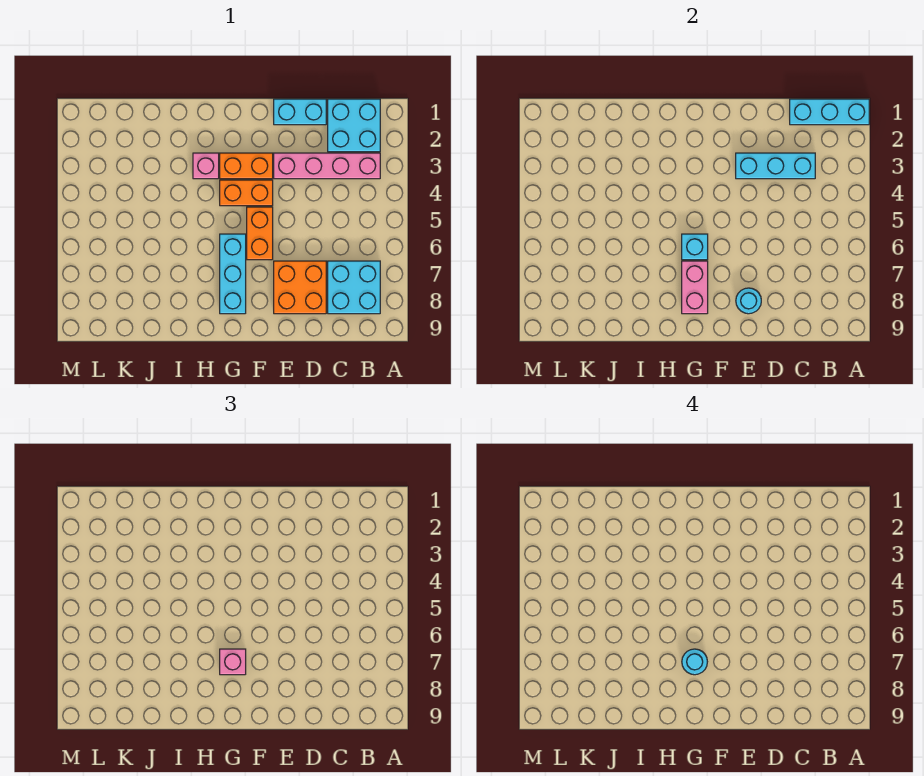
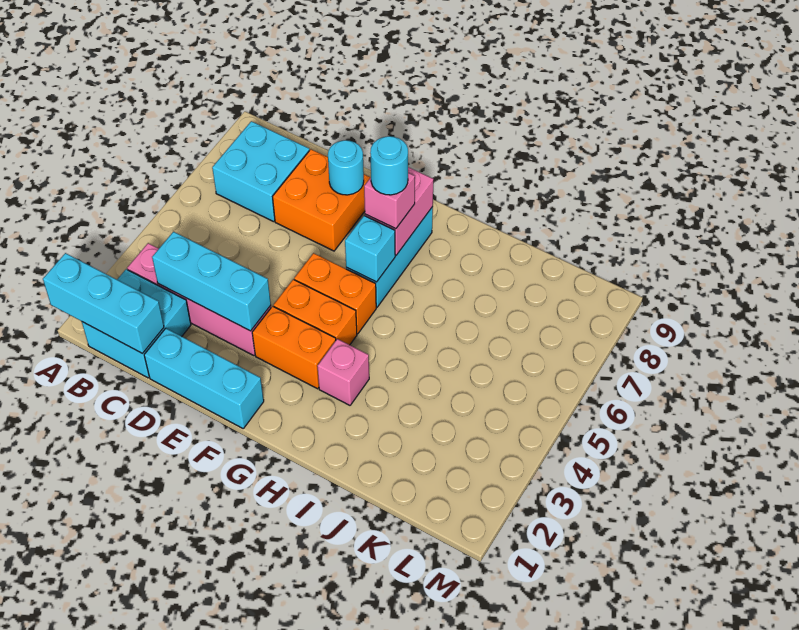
cyan 1x2 brick [274,99,326,125] -> cyan 1x3 brick [144,328,264,428]
orange 1x2 brick [247,207,273,260] -> orange 1x2 brick turned to [294,253,376,334]

